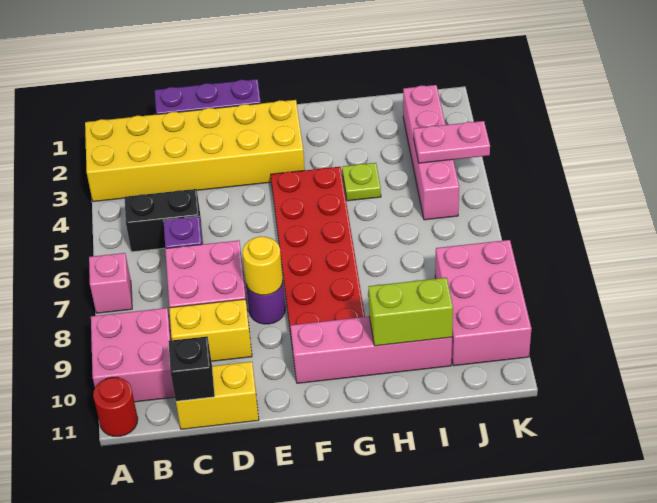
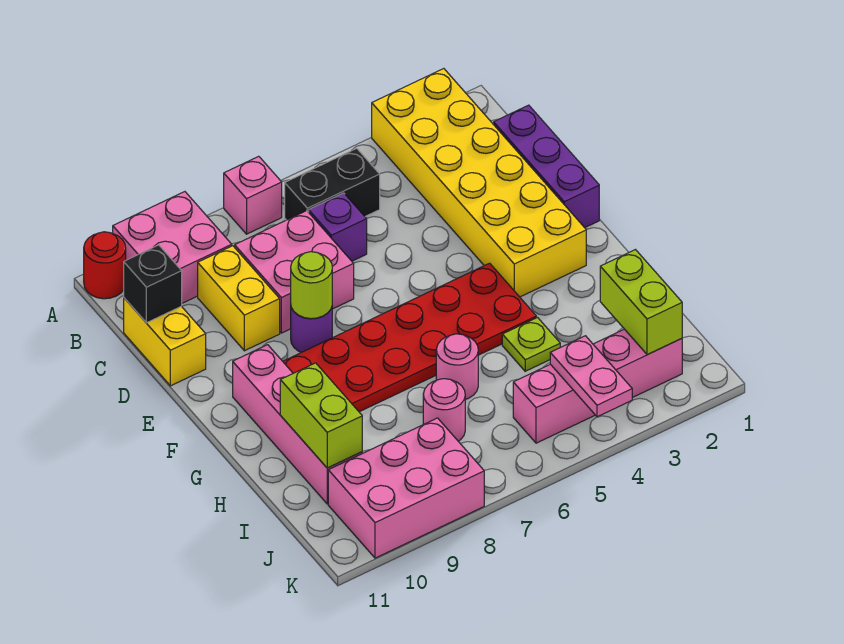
black 1x2 brick [125,189,203,252] -> black 1x2 brick turned to [285,148,380,220]
yellow 1x1 round brick [243,236,283,295] -> lime 1x1 round brick [291,252,332,319]
none -> pink 1x1 round brick [436,334,478,399]
none -> lime 1x2 brick [600,250,682,355]
none -> pink 1x1 round brick [423,379,465,441]

